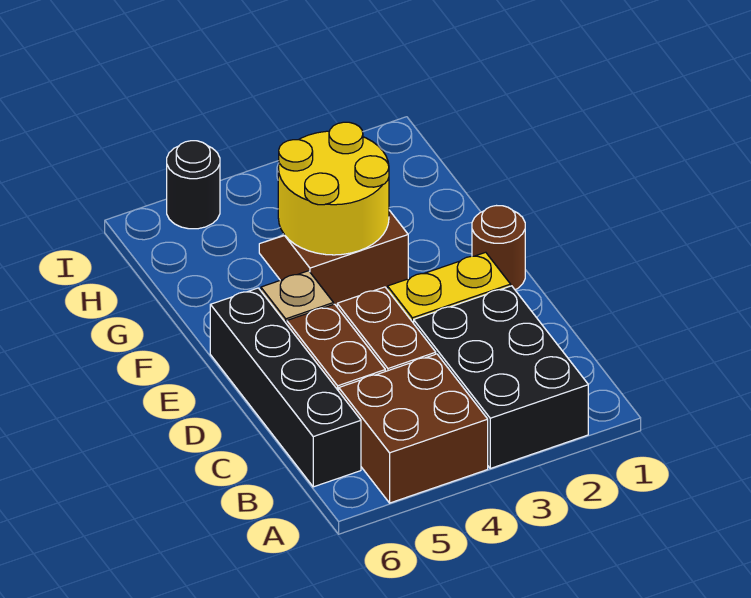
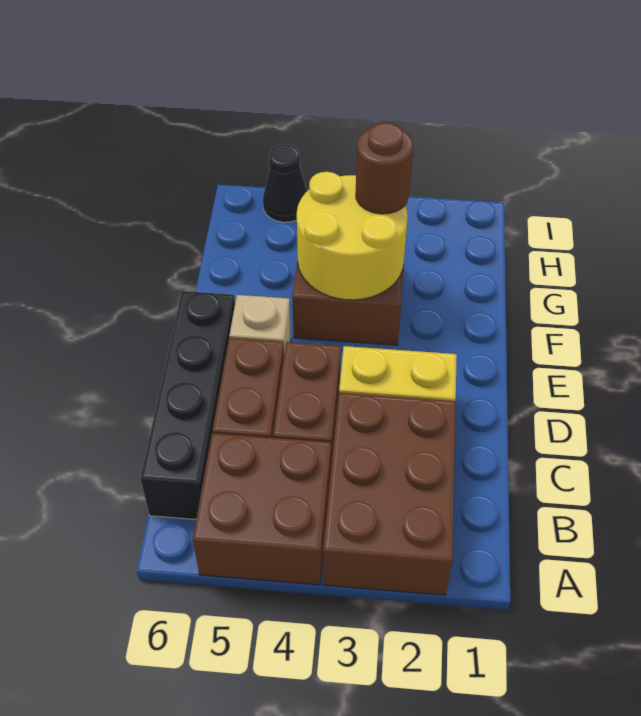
black 2x3 brick [414,286,588,468] -> brown 2x3 brick [323,393,456,595]
brown 1x1 round brick [472,206,525,290] -> brown 1x1 round brick moved to [356,123,413,214]
black 1x1 round brick [167,141,220,229] -> black 1x1 cone [263,145,307,222]

